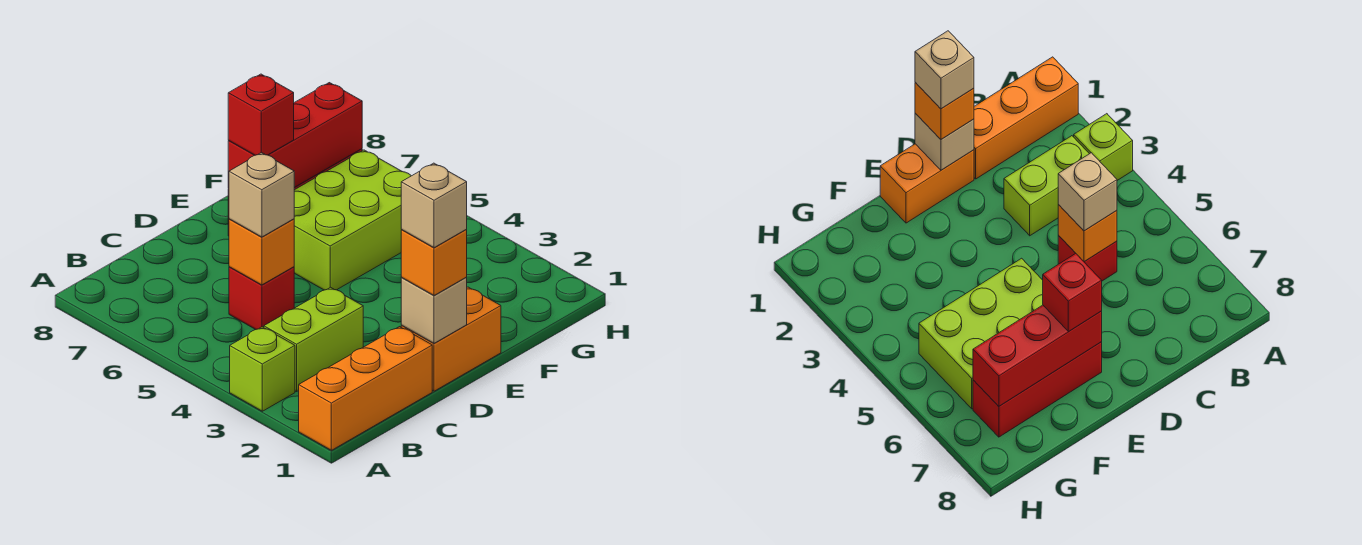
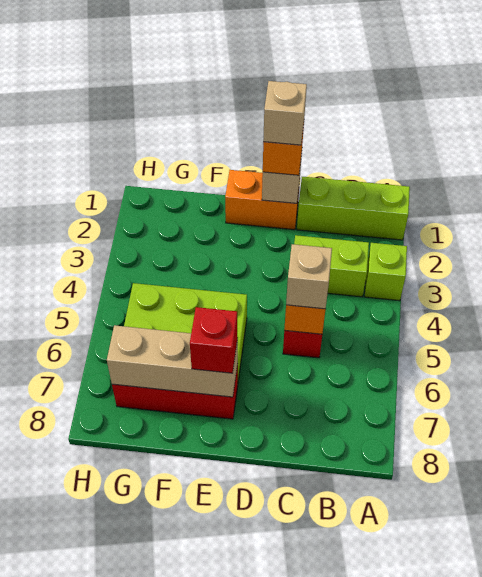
orange 1x3 brick [299,327,432,450] -> lime 1x3 brick [297,177,410,240]
red 1x3 brick [228,83,362,188] -> tan 1x3 brick [107,325,238,397]

